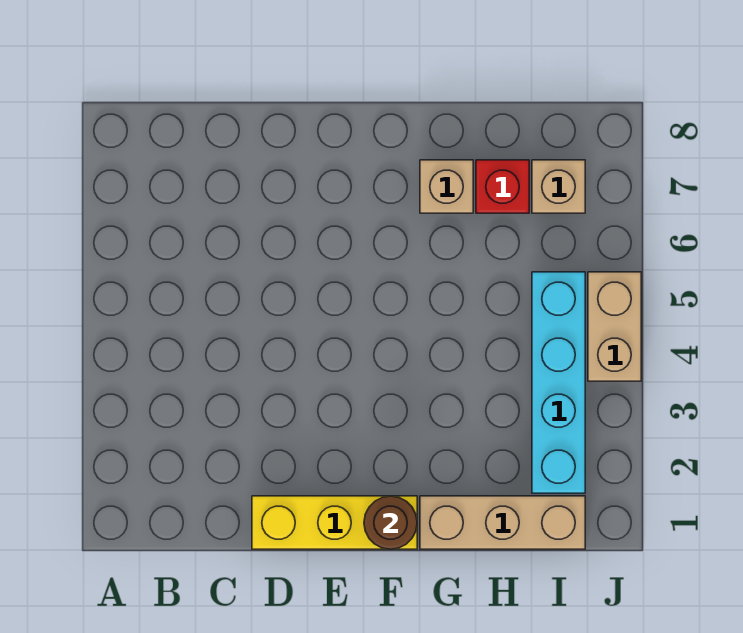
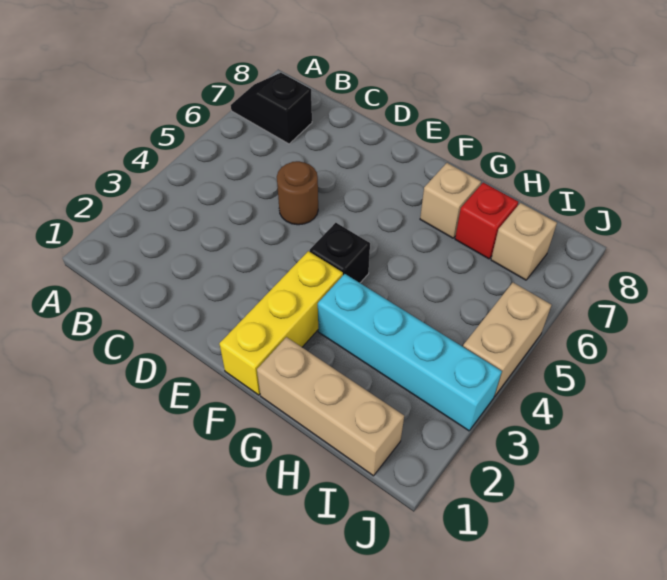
none -> black 1x2 slope [231,73,312,144]
yellow 1x3 brick [252,496,417,549] -> yellow 1x3 brick turned to [220,251,343,395]
brown 1x1 round brick [364,496,417,549] -> brown 1x1 round brick moved to [277,161,318,225]
none -> black 1x1 brick [310,223,370,283]
cyan 1x4 brick [532,272,585,493] -> cyan 1x4 brick turned to [318,274,502,431]

